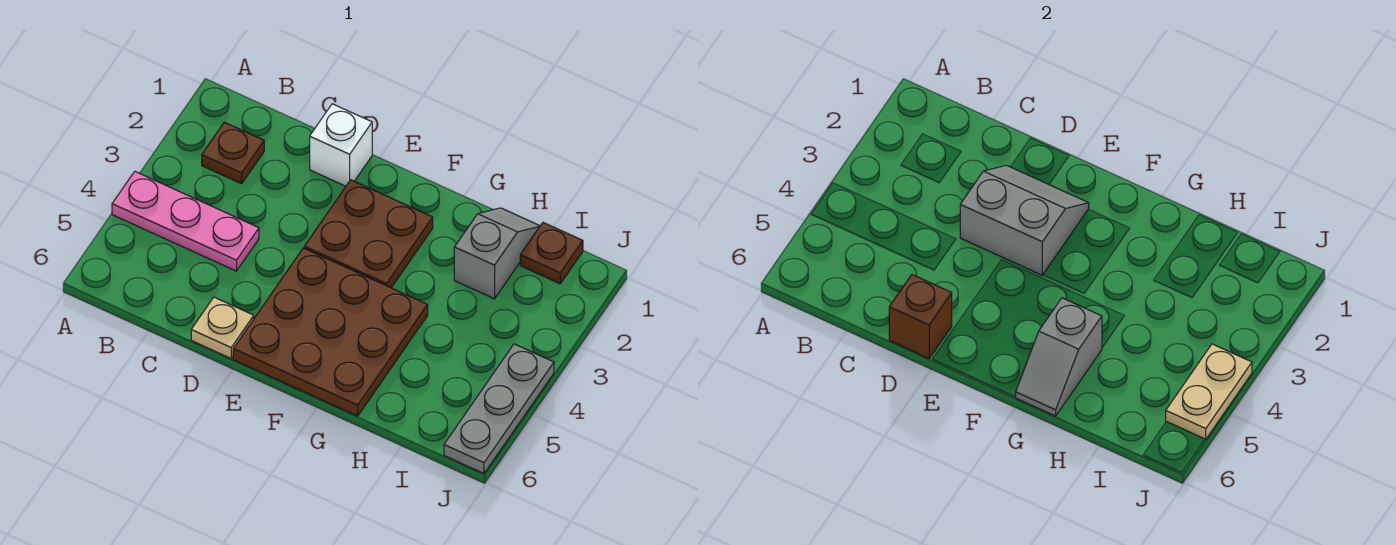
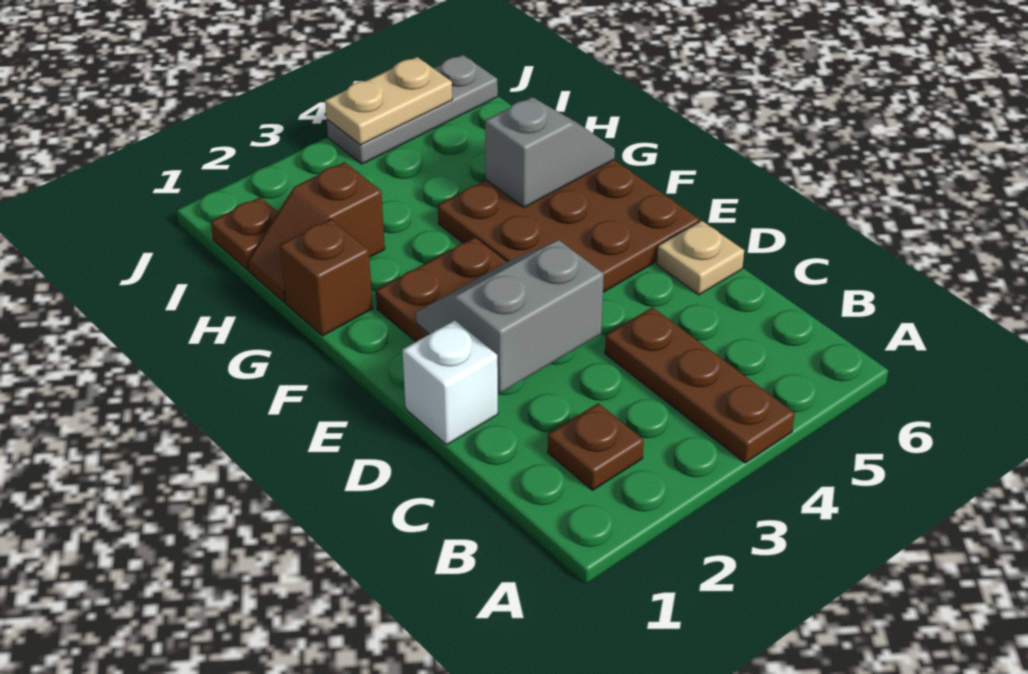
pink 1x3 plate [112,172,259,271] -> brown 1x3 plate [605,307,795,463]
grey 2x2 slope [960,165,1089,275] -> grey 2x2 slope turned to [416,240,604,393]
brown 1x1 brick [889,275,952,358] -> brown 1x1 brick moved to [280,219,373,336]
grey 1x2 slope [454,208,540,299] -> brown 1x2 slope [248,162,385,302]

